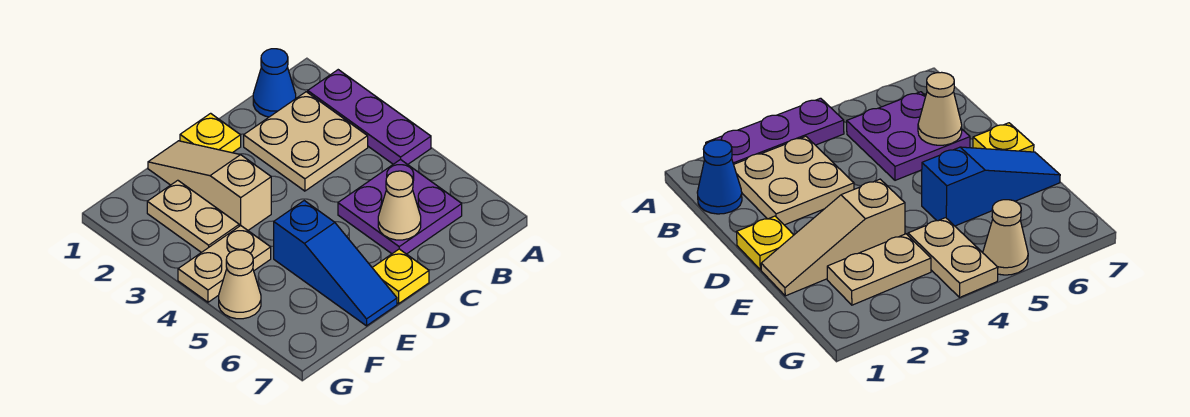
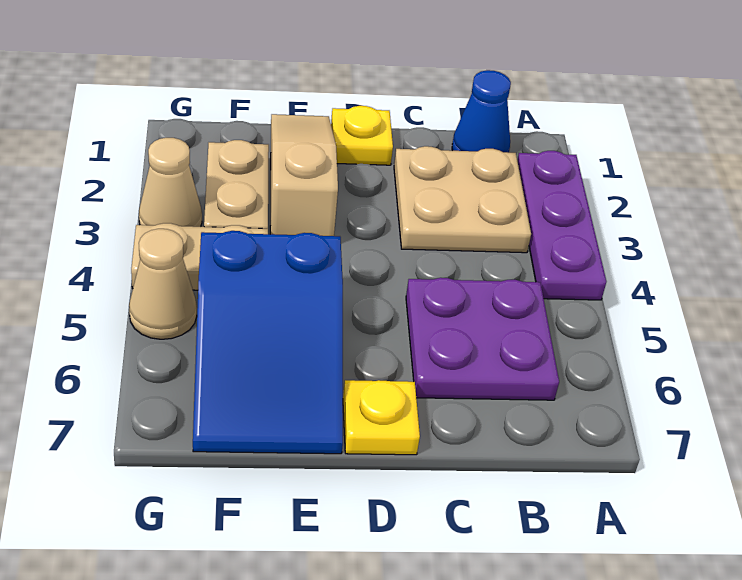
tan 1x1 cone [378,171,421,240] -> tan 1x1 cone moved to [139,138,202,227]
blue 1x3 slope [274,201,397,326] -> blue 2x3 slope [193,231,343,454]

